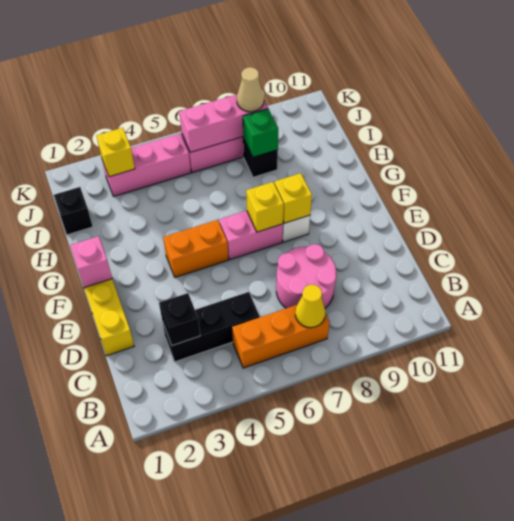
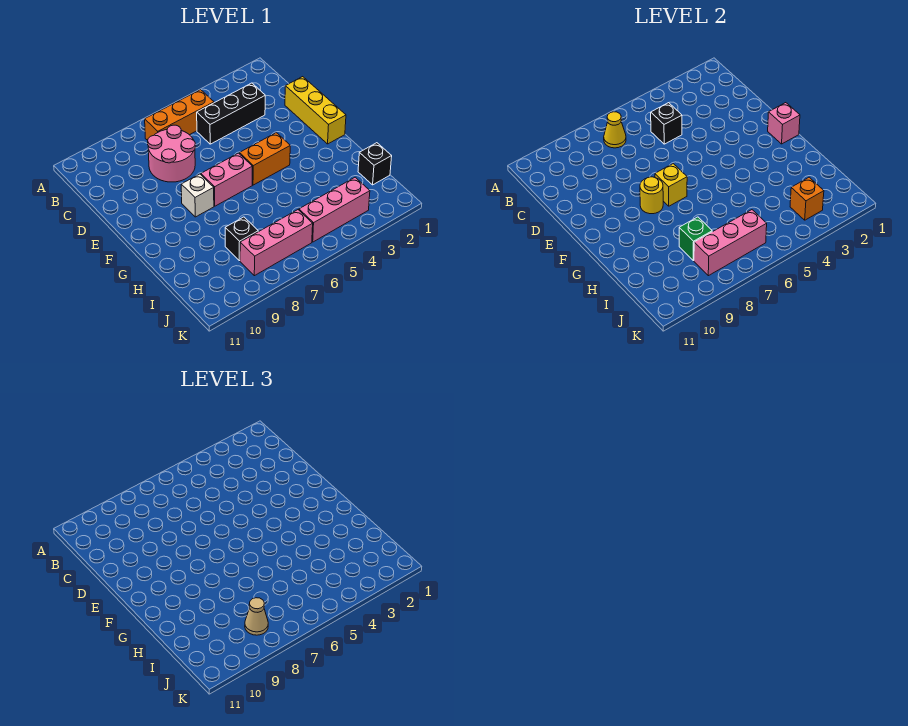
black 1x1 brick [159,293,200,346] -> black 1x1 brick moved to [651,103,682,144]
yellow 1x1 brick [275,173,312,223] -> yellow 1x1 round brick [640,177,663,214]
yellow 1x1 brick [96,128,135,177] -> orange 1x1 brick [790,177,824,220]

